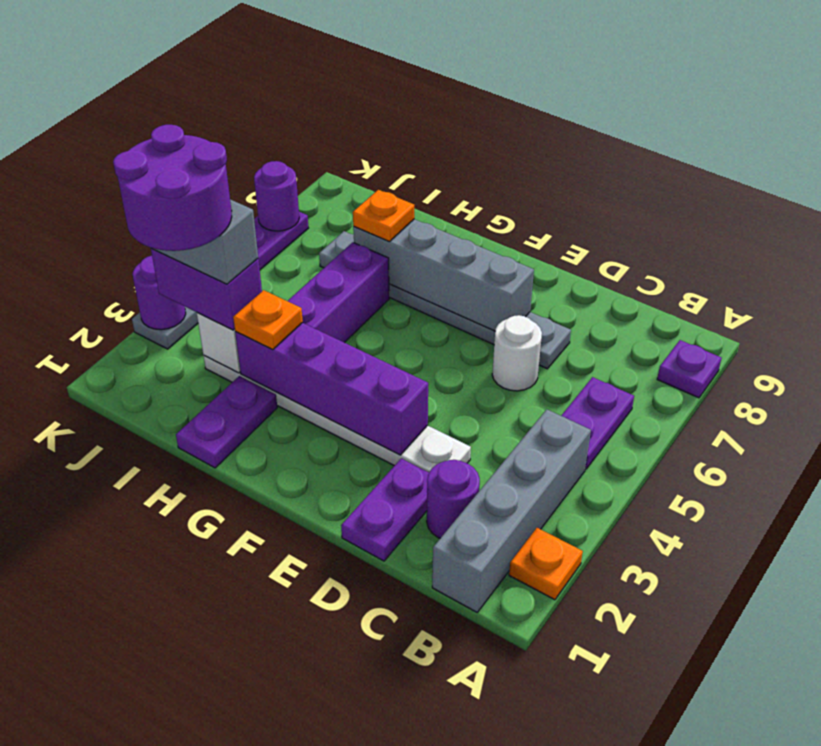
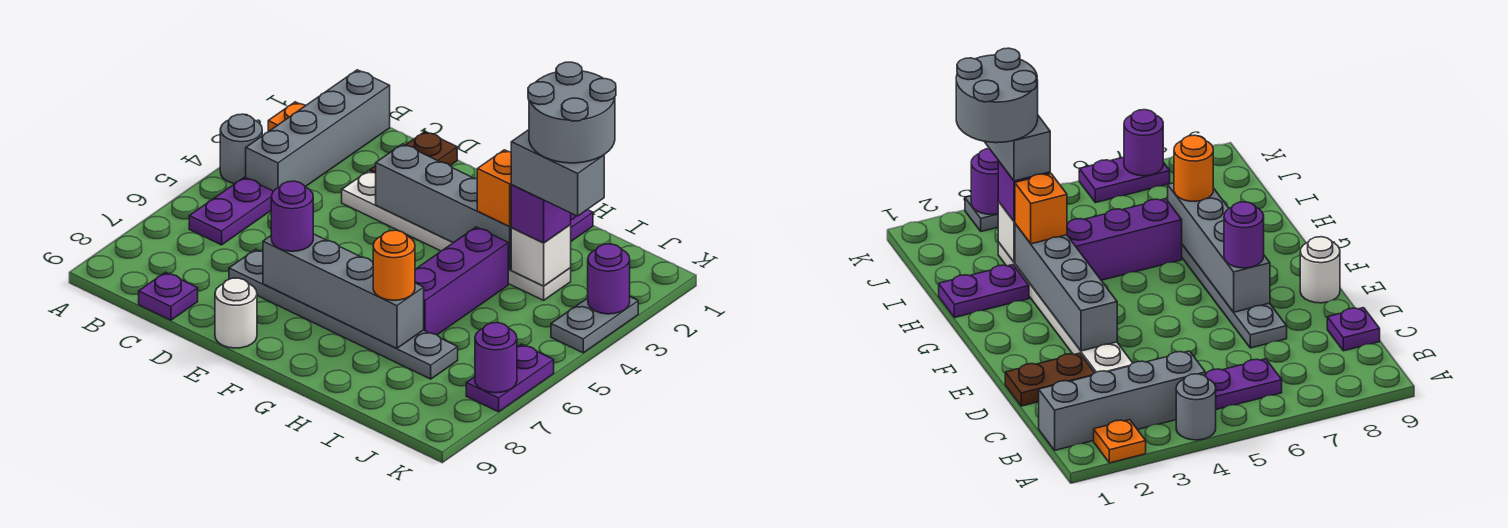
none -> grey 1x1 round brick [220,114,262,184]
purple 1x1 plate [657,340,722,398] -> purple 1x1 plate moved to [139,272,198,320]
purple 1x1 round brick [427,460,480,538] -> purple 1x1 round brick moved to [271,181,313,251]
purple 1x2 plate [341,458,429,561] -> brown 1x2 plate [370,131,457,173]
white 1x1 round brick [492,315,542,391] -> white 1x1 round brick moved to [215,278,257,348]
purple 1x4 brick [235,323,428,455] -> grey 1x4 brick [376,144,511,270]
orange 1x1 plate [233,290,303,350] -> orange 1x1 brick [477,150,512,226]
orange 1x1 plate [353,190,414,242] -> orange 1x1 round brick [373,230,415,300]
purple 2x2 round brick [113,125,232,251] -> grey 2x2 round brick [528,62,616,163]
purple 1x2 brick [151,248,262,330] -> purple 1x1 brick [511,185,571,243]

